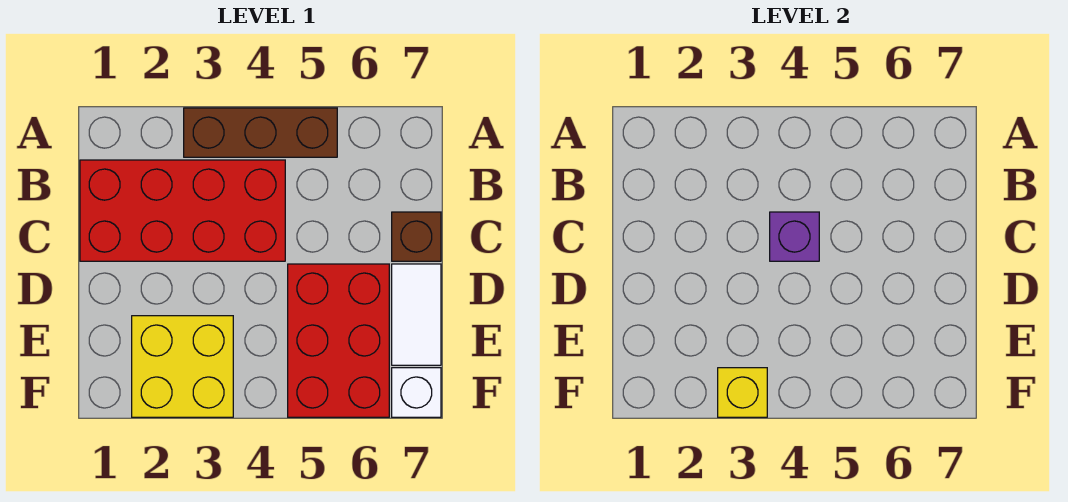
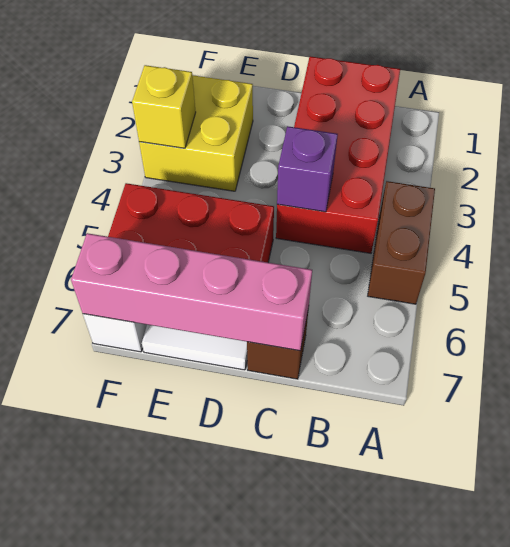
brown 1x3 brick [184,108,337,157] -> brown 1x2 brick [368,181,435,304]
none -> pink 1x4 brick [71,233,312,351]

